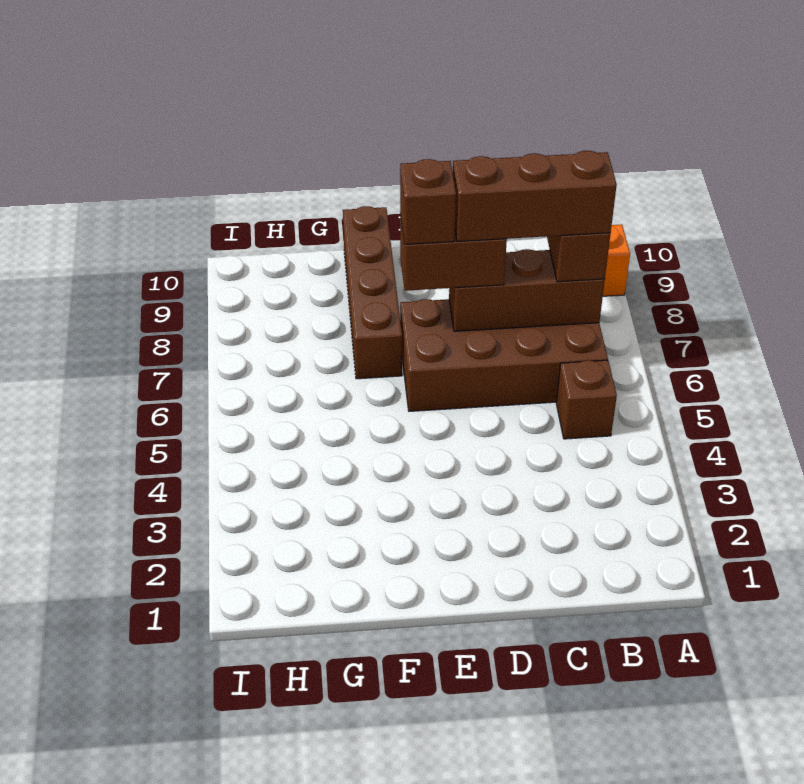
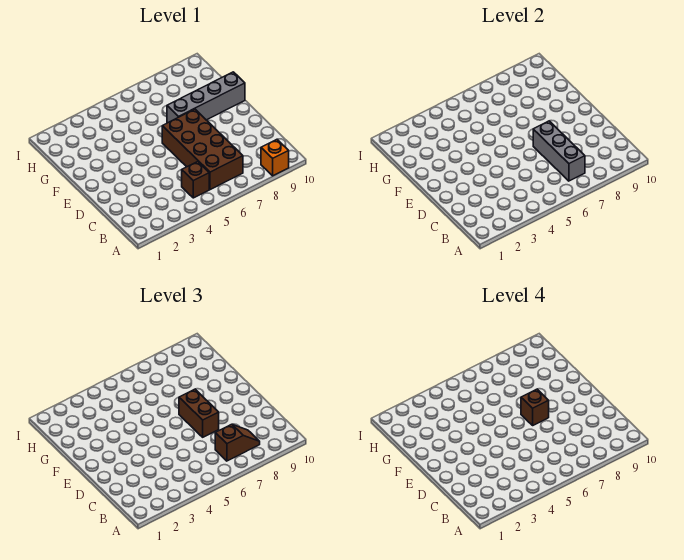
brown 1x3 brick [449,249,605,331] -> grey 1x3 brick [533,121,585,181]
brown 1x3 brick [453,151,617,241] -> none
brown 1x4 brick [343,206,402,379] -> grey 1x4 brick [167,72,245,123]

